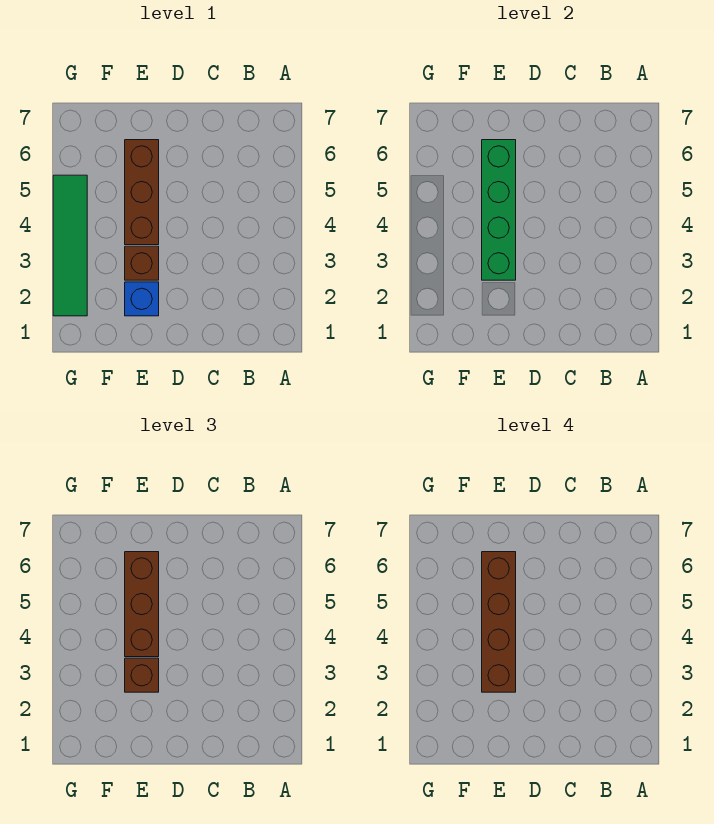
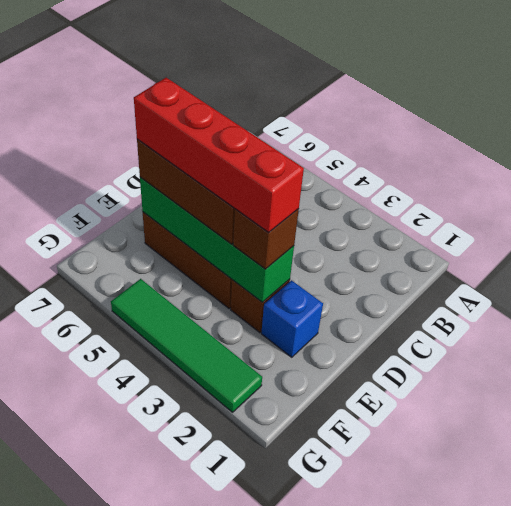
brown 1x4 brick [482,552,516,692] -> red 1x4 brick [134,78,304,233]

